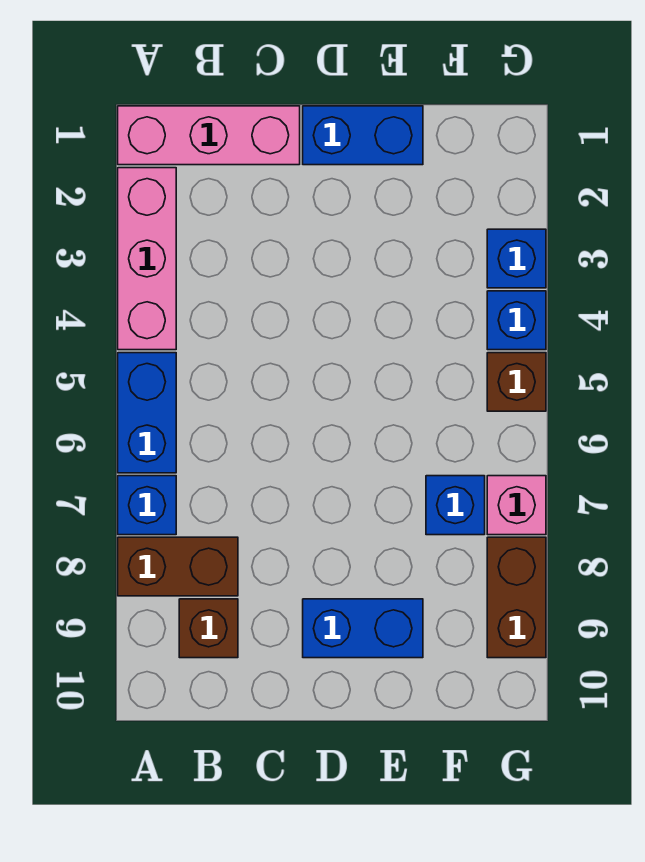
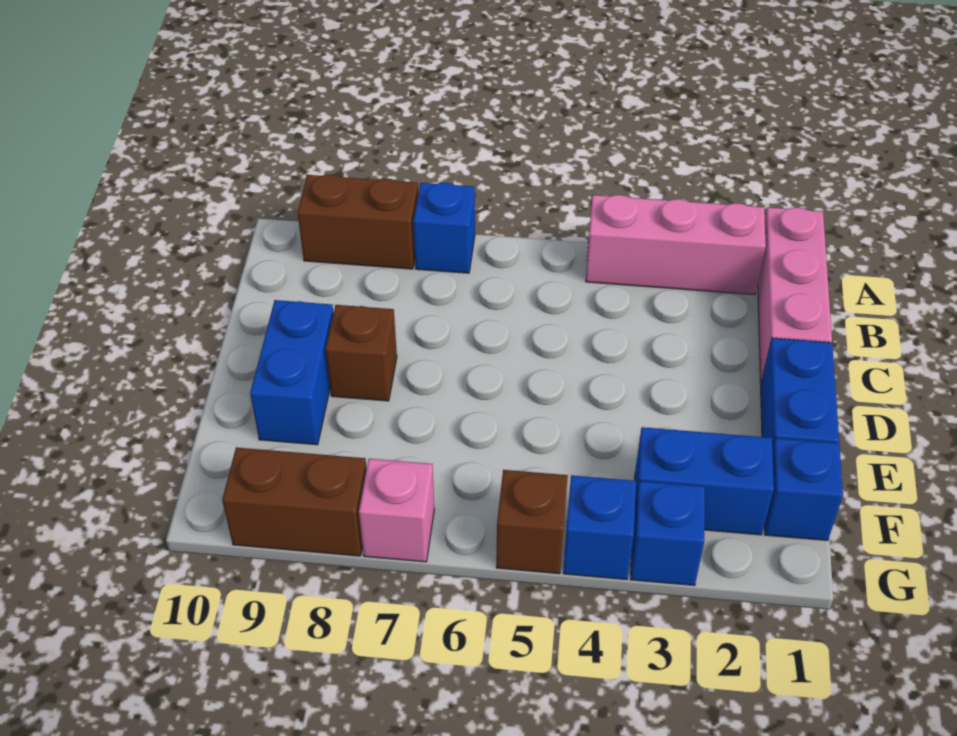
blue 1x2 brick [118,353,176,473] -> blue 1x2 brick moved to [635,427,774,535]
brown 1x2 brick [118,537,238,596] -> brown 1x2 brick turned to [298,174,418,269]
brown 1x1 brick [179,599,238,658] -> brown 1x1 brick moved to [326,305,397,401]
blue 1x1 brick [426,476,485,535] -> blue 1x1 brick moved to [764,438,843,541]

